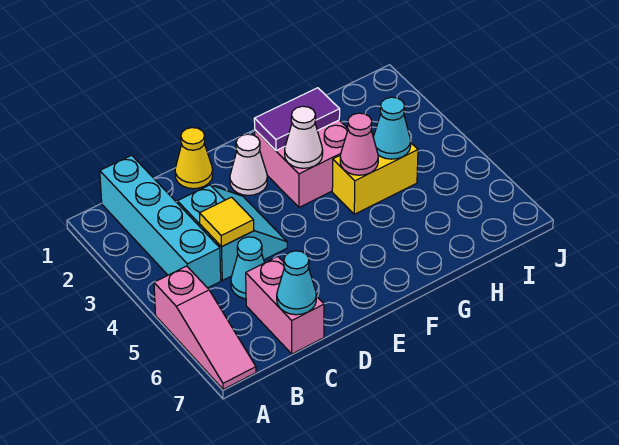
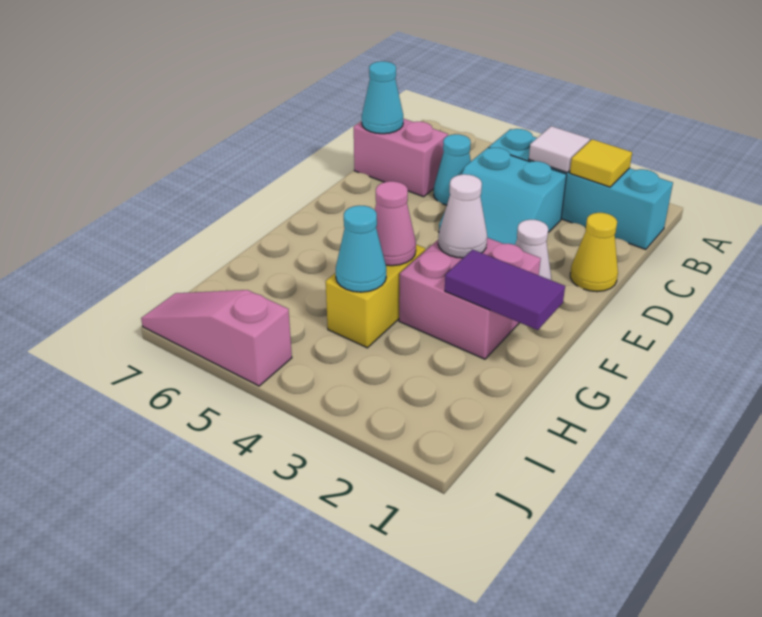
pink 1x3 slope [154,266,256,389] -> pink 1x3 slope moved to [141,290,292,386]
none -> white 1x1 tile [529,126,590,173]
yellow 1x1 tile [199,197,254,247] -> yellow 1x1 tile moved to [570,139,632,187]
purple 1x2 tile [254,88,340,151] -> purple 1x2 tile turned to [445,250,565,330]

